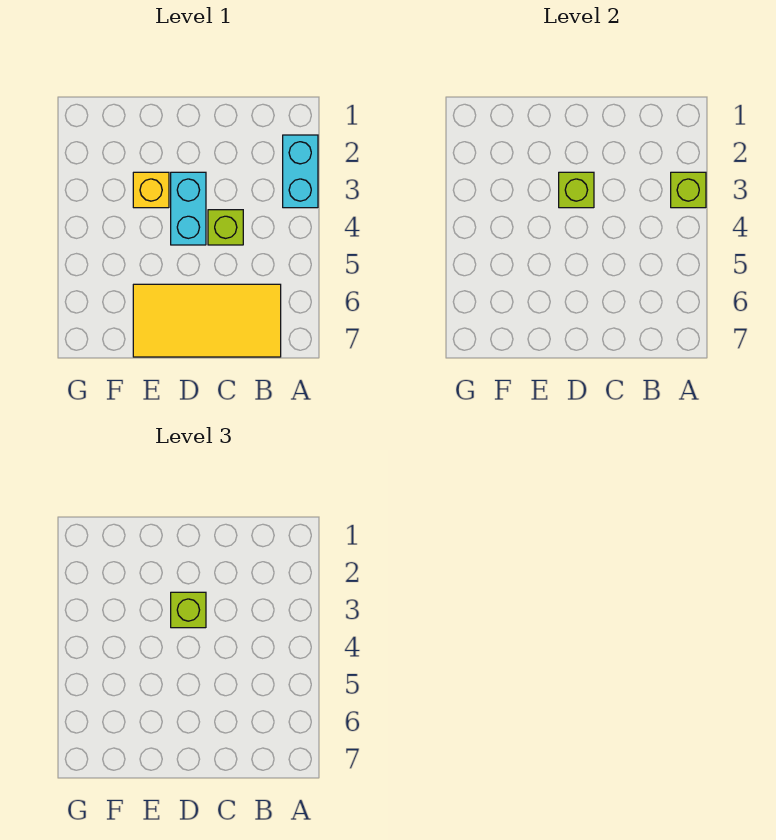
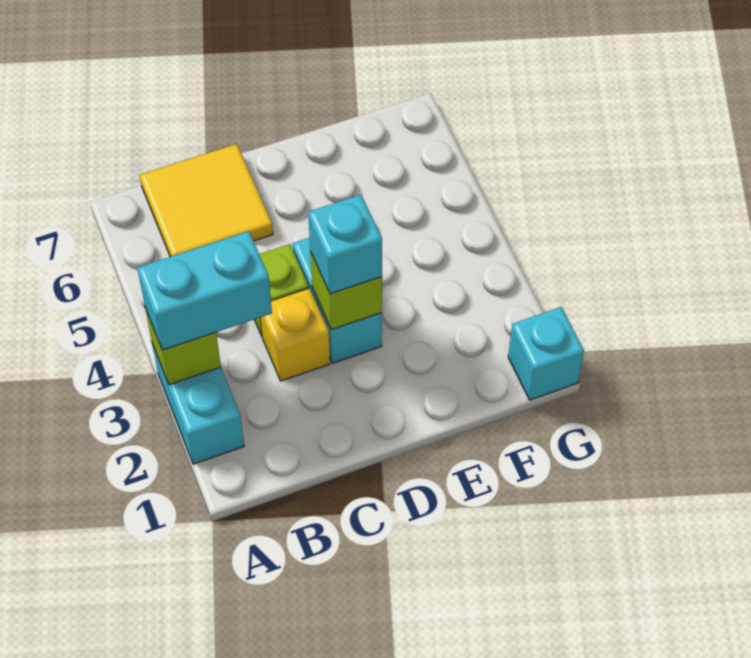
none -> cyan 1x2 brick [137,231,272,350]
yellow 2x4 tile [133,284,281,357] -> yellow 2x2 tile [140,144,273,257]
lime 1x1 brick [171,592,206,628] -> cyan 1x1 brick [308,195,382,294]
yellow 1x1 brick [133,172,169,208] -> yellow 1x1 brick moved to [260,288,330,381]
none -> cyan 1x1 brick [508,307,584,400]

